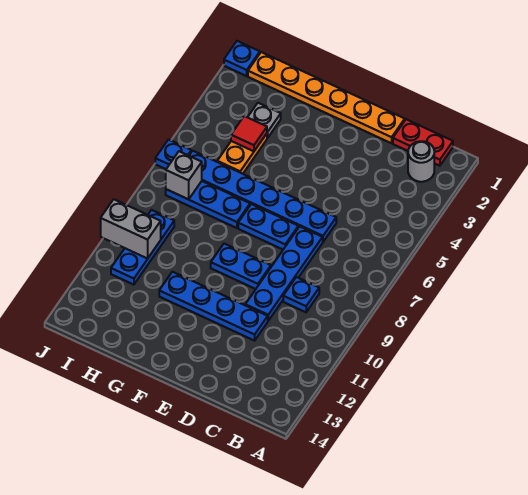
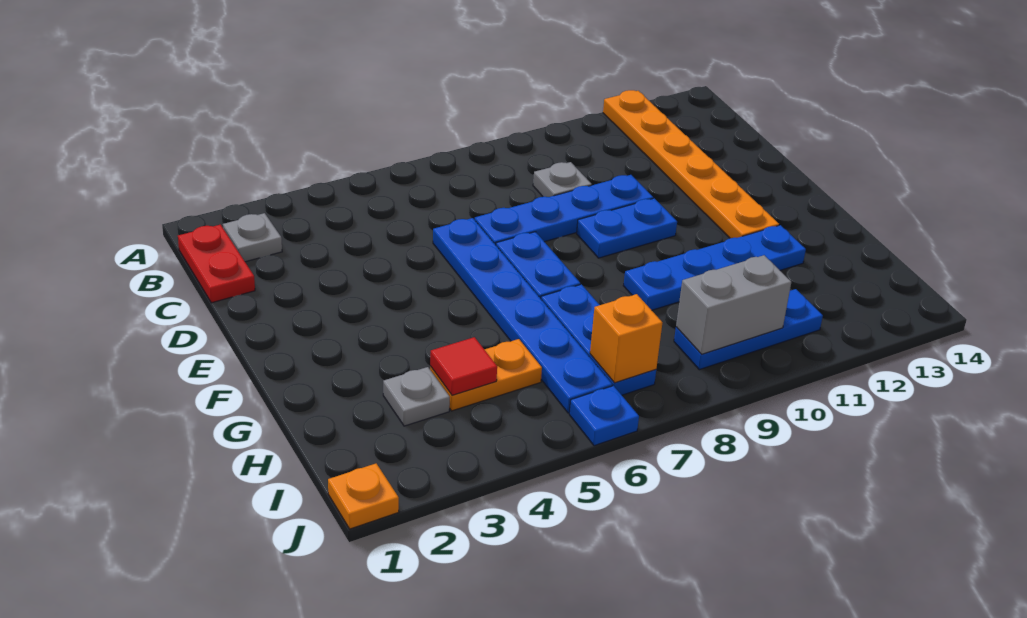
grey 1x1 round brick [408,141,434,182] -> grey 1x1 plate [223,213,282,262]
blue 1x1 plate [283,277,319,312] -> grey 1x1 plate [533,162,592,197]
orange 1x6 plate [248,52,405,143] -> orange 1x6 plate moved to [603,90,779,238]
blue 1x4 plate [159,272,268,341] -> blue 1x4 plate turned to [623,225,806,310]
blue 1x2 plate [211,244,271,289] -> blue 1x2 plate turned to [577,198,677,258]
grey 1x1 brick [166,151,202,199] -> orange 1x1 brick [590,294,663,383]
grey 1x2 brick [101,199,161,258] -> grey 1x2 brick turned to [676,255,791,354]
blue 1x1 plate [224,41,260,76] -> orange 1x1 plate [328,464,399,529]

